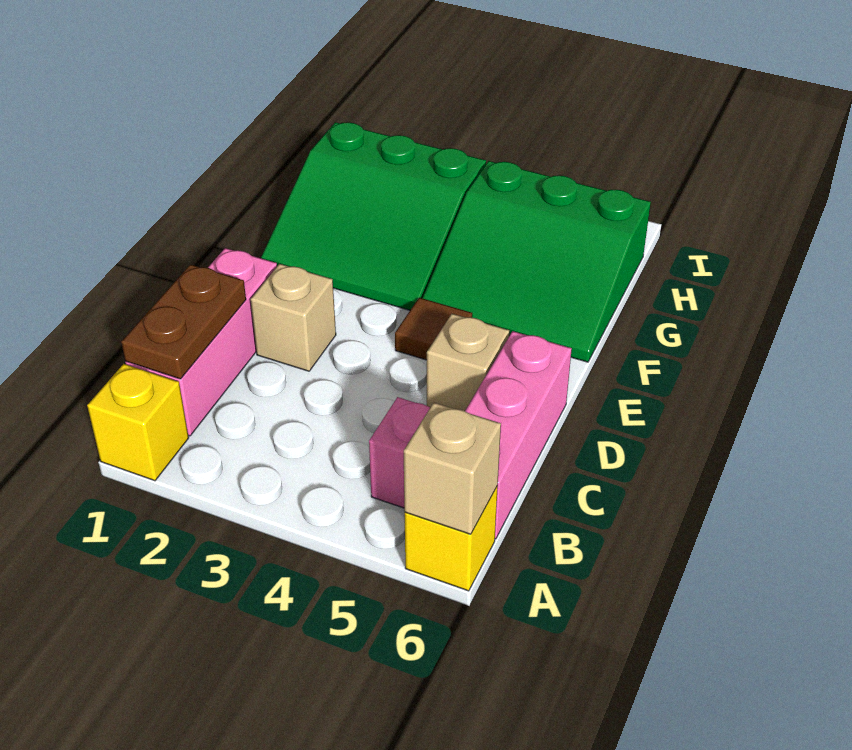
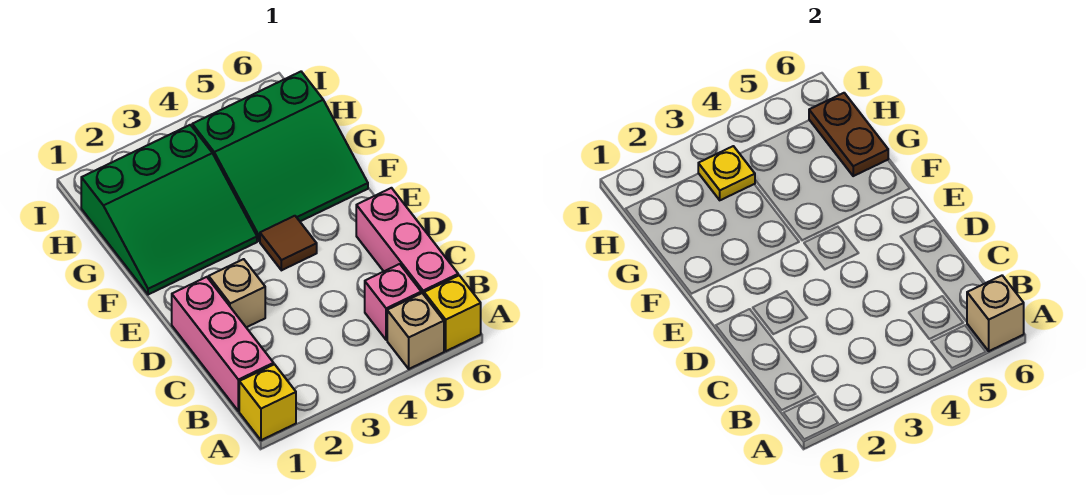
brown 1x2 plate [121,265,246,379] -> brown 1x2 plate moved to [809,93,888,176]
tan 1x1 brick [427,314,509,411] -> tan 1x1 brick moved to [387,293,444,369]
none -> yellow 1x1 plate [698,146,755,200]

